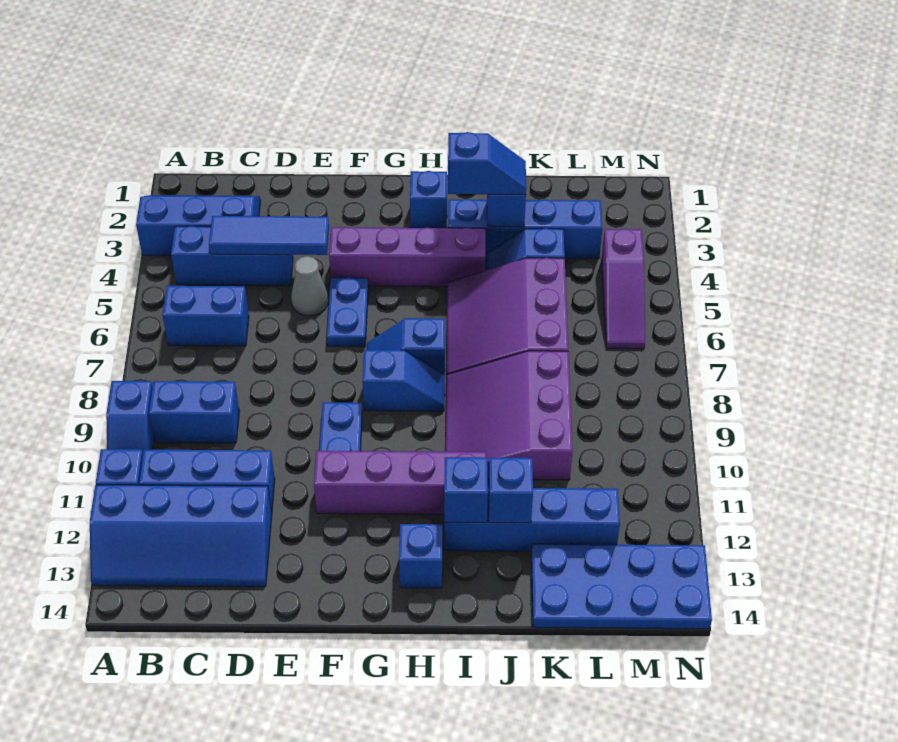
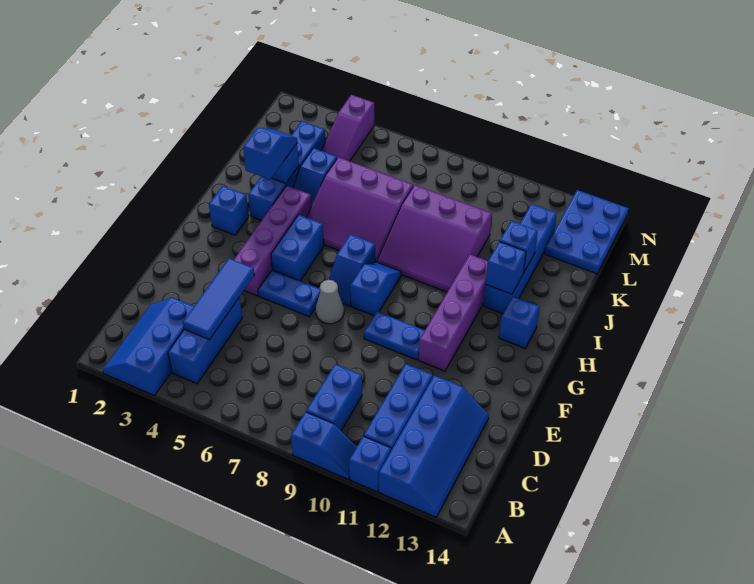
blue 1x2 brick [163,286,249,346] -> blue 1x2 brick moved to [271,215,324,281]
grey 1x1 cone [291,256,329,316] -> grey 1x1 cone moved to [316,280,344,324]
blue 2x4 plate [531,544,712,629] -> blue 2x3 plate [545,190,629,274]
purple 1x3 slope [601,229,645,349] -> purple 1x3 slope turned to [321,95,374,161]

